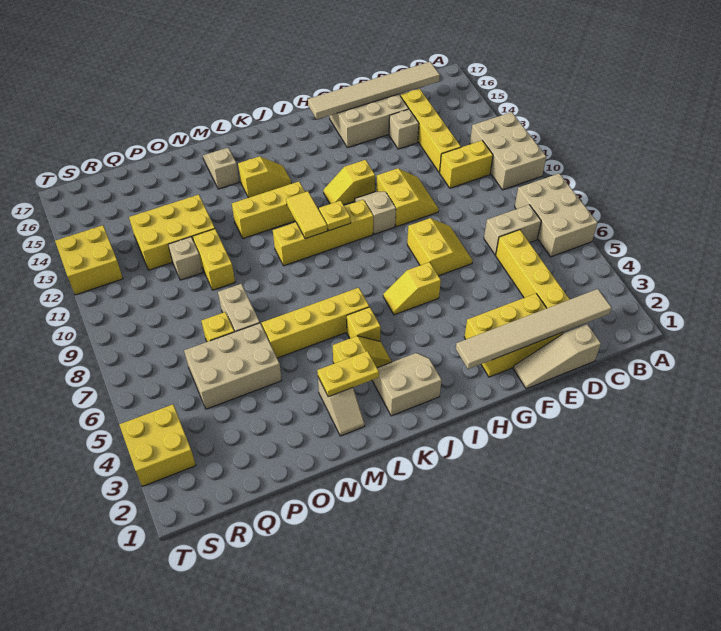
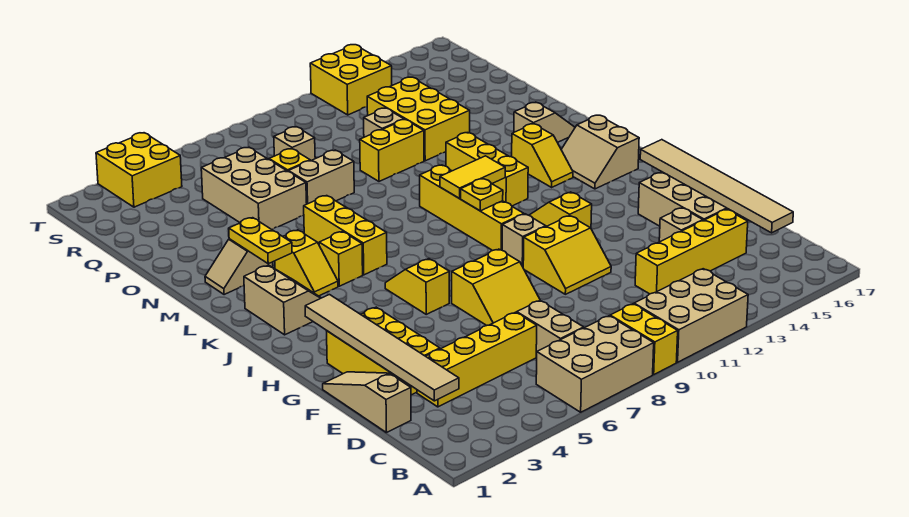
yellow 1x2 brick [440,141,493,188] -> yellow 1x2 brick moved to [610,304,678,375]
none -> tan 2x2 slope [561,115,639,189]
yellow 1x4 brick [262,287,369,358] -> yellow 1x3 brick [304,196,387,275]
none -> tan 1x1 brick [274,127,315,161]

